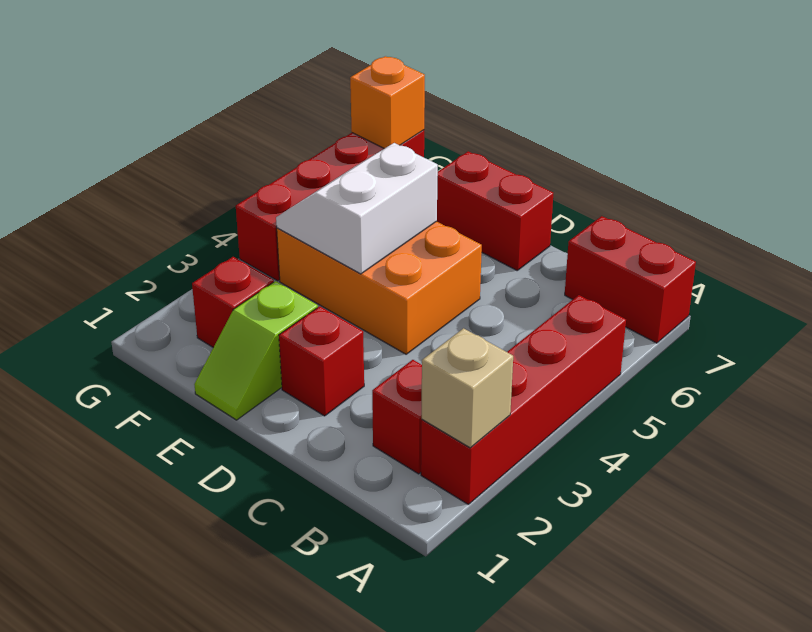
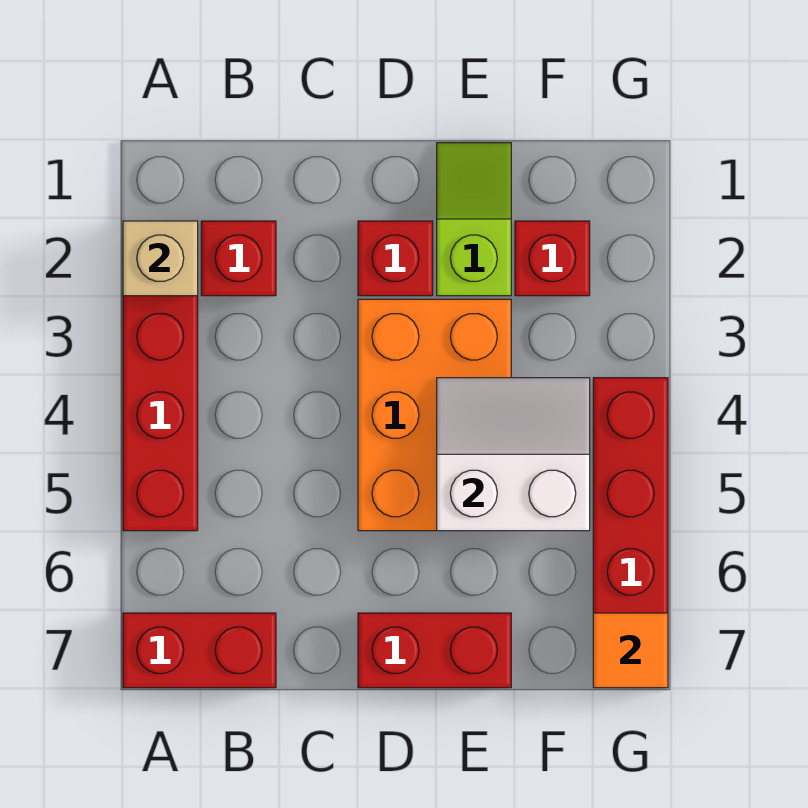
orange 2x3 brick [277,221,482,354] -> orange 2x3 brick turned to [358,299,511,531]
white 2x2 slope [276,143,438,274] -> white 2x2 slope turned to [437,378,590,531]
orange 1x1 brick [350,56,425,149] -> orange 1x1 tile [593,613,668,688]

